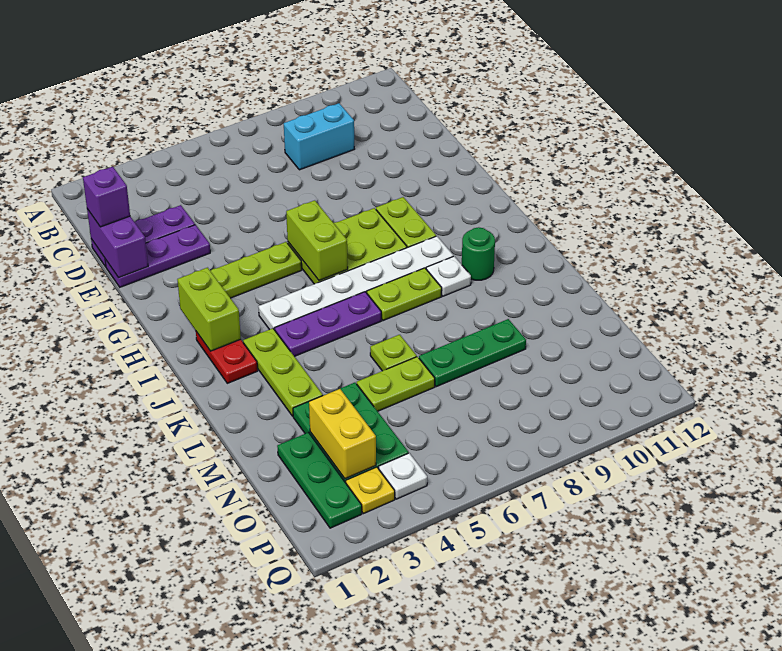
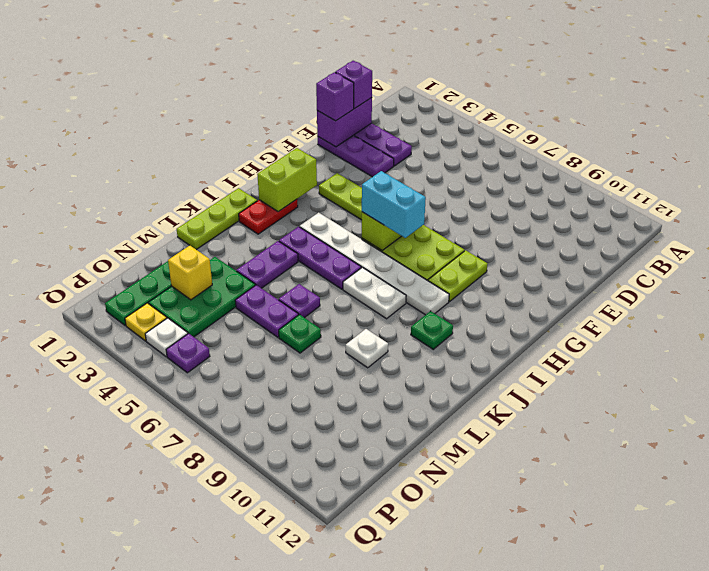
cyan 1x2 brick [284,103,354,170] -> cyan 1x2 brick moved to [362,171,426,238]
none -> purple 1x1 brick [316,72,354,121]
lime 1x3 plate [243,328,323,416] -> lime 1x3 plate moved to [177,188,257,250]
lime 1x2 plate [367,268,442,321] -> white 1x2 plate [343,267,406,319]
white 1x1 plate [426,256,471,296] -> white 1x1 plate moved to [346,329,388,368]
green 1x1 round brick [462,227,495,280] -> green 1x1 plate [411,311,453,349]
none -> purple 1x2 plate [237,241,298,288]
lime 1x1 plate [370,335,417,371] -> purple 1x1 plate [279,284,320,318]
lime 1x2 plate [357,357,435,411] -> purple 1x2 plate [235,285,298,337]
green 1x3 plate [419,319,526,387] -> green 1x1 plate [279,314,321,353]
yellow 1x2 brick [309,389,376,479] -> yellow 1x1 brick [168,245,212,300]
none -> purple 1x1 plate [166,333,210,373]

